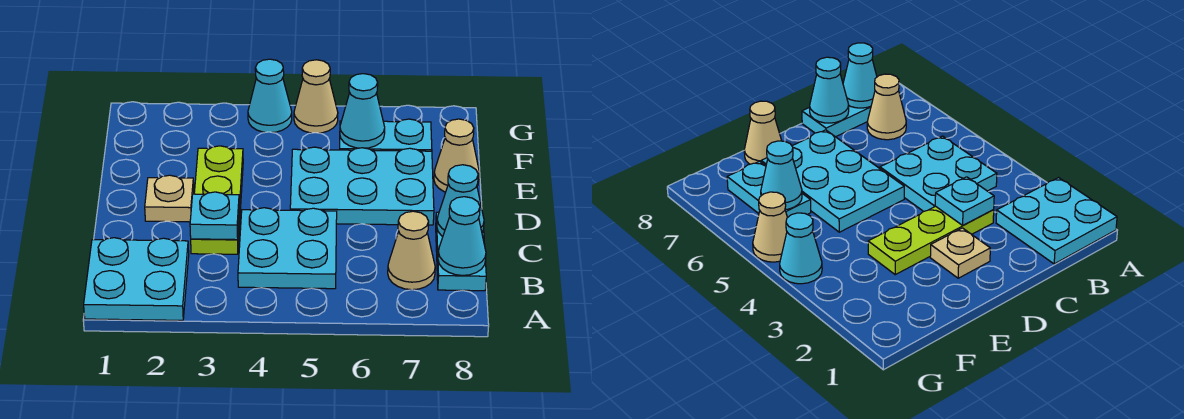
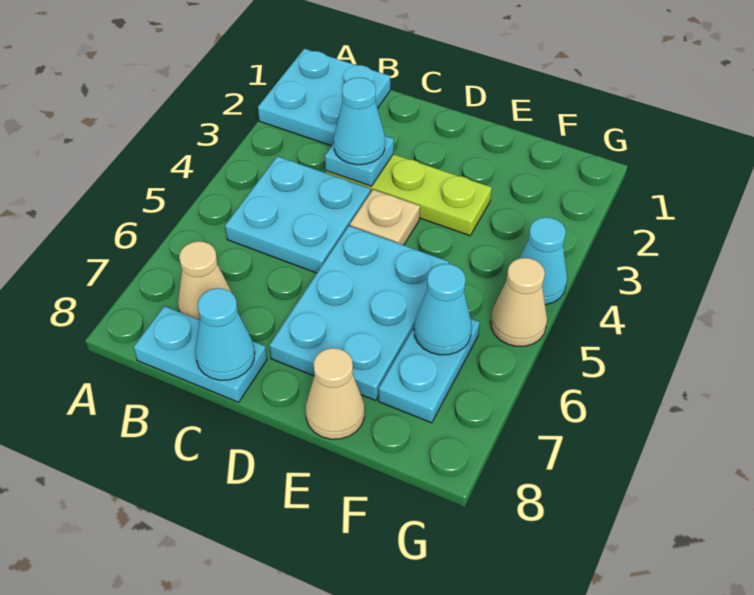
cyan 1x1 cone [438,197,486,275] -> cyan 1x1 cone moved to [334,77,385,165]
tan 1x1 plate [145,175,194,222] -> tan 1x1 plate moved to [350,190,420,245]

